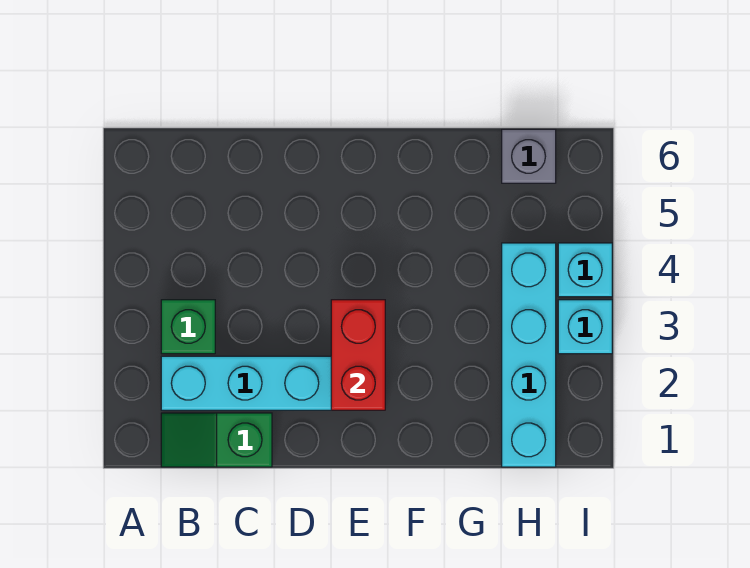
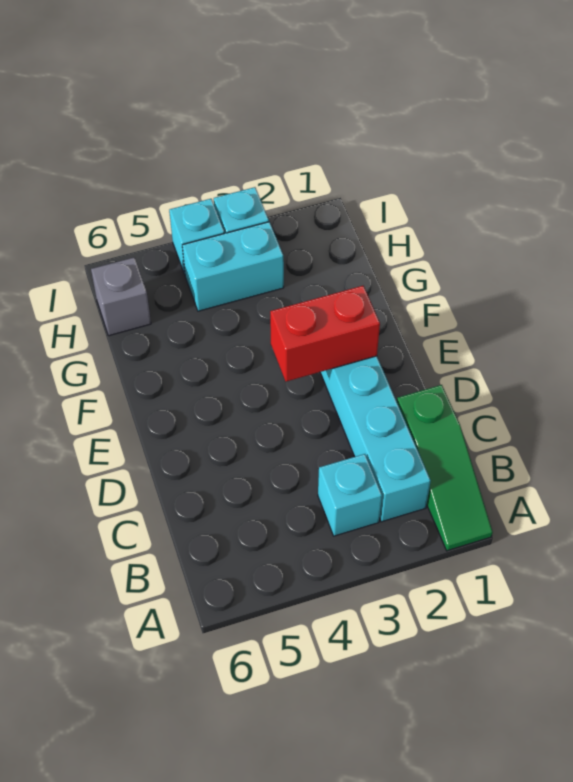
green 1x2 slope [161,413,272,467] -> green 1x3 slope [397,385,493,551]
green 1x1 brick [161,300,215,354] -> cyan 1x1 brick [318,454,382,536]
cyan 1x4 brick [502,243,556,467] -> cyan 1x2 brick [182,222,284,311]

